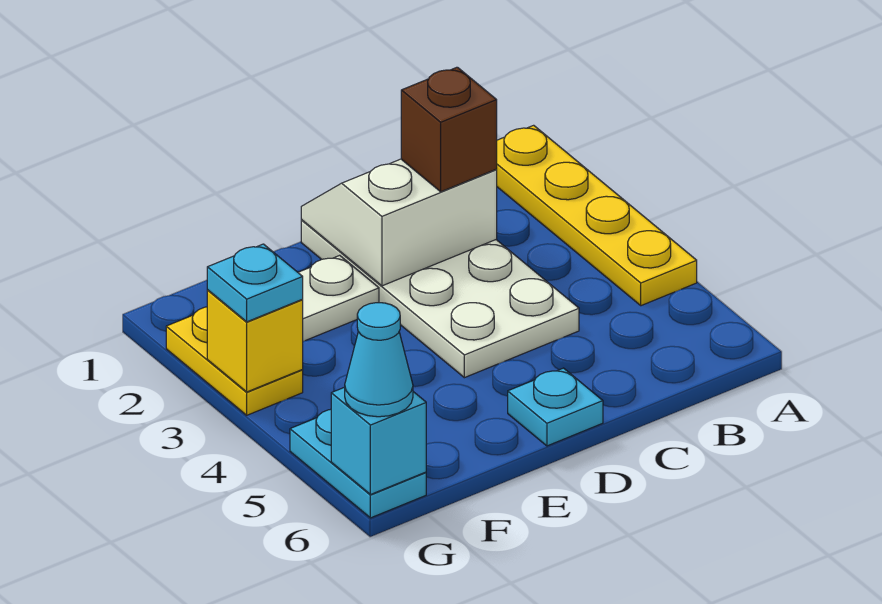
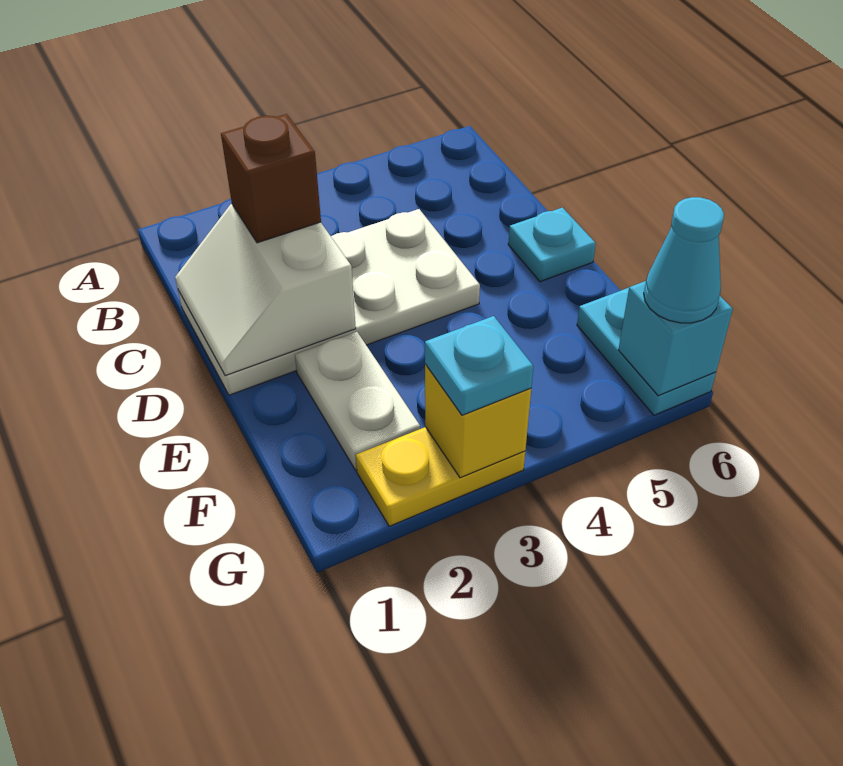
yellow 1x4 plate [496,125,697,306] -> none
cyan 1x2 plate [290,409,426,518] -> cyan 1x2 plate turned to [577,288,716,415]

